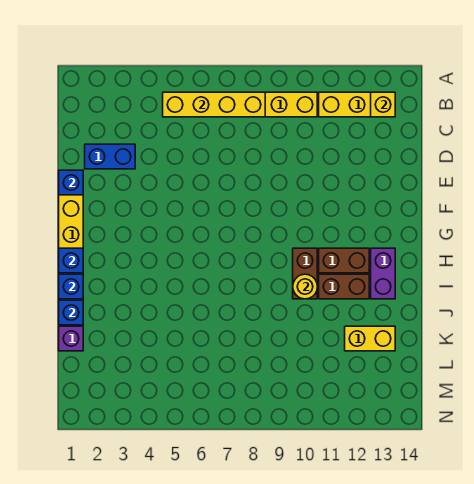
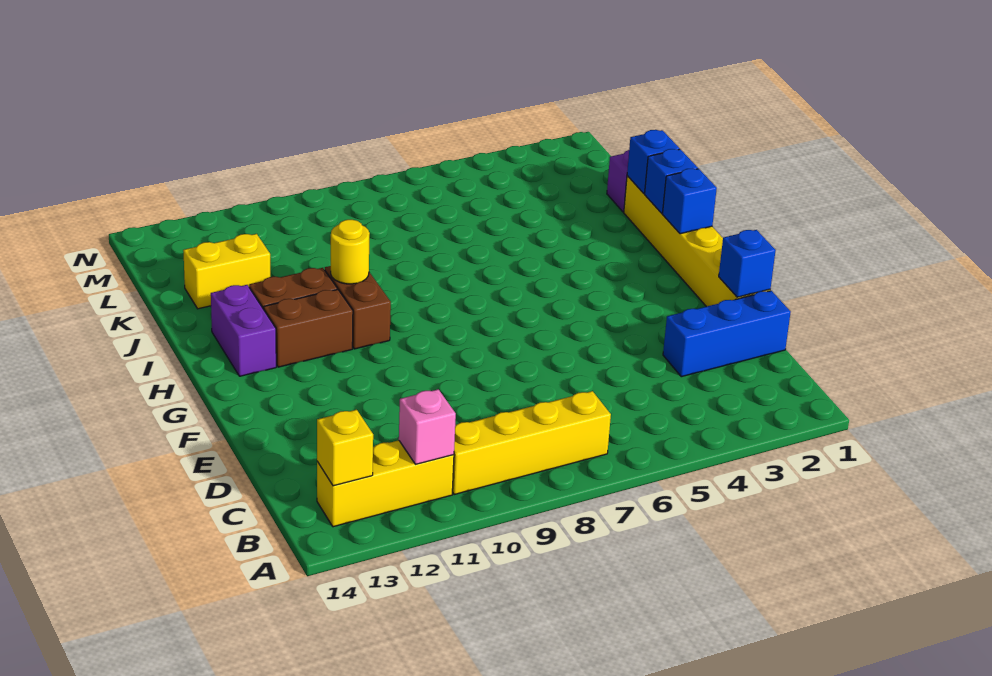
yellow 1x4 brick [163,92,265,117] -> none
none -> pink 1x1 brick [399,389,456,464]
blue 1x2 brick [85,144,135,169] -> blue 1x3 brick [663,291,791,377]

